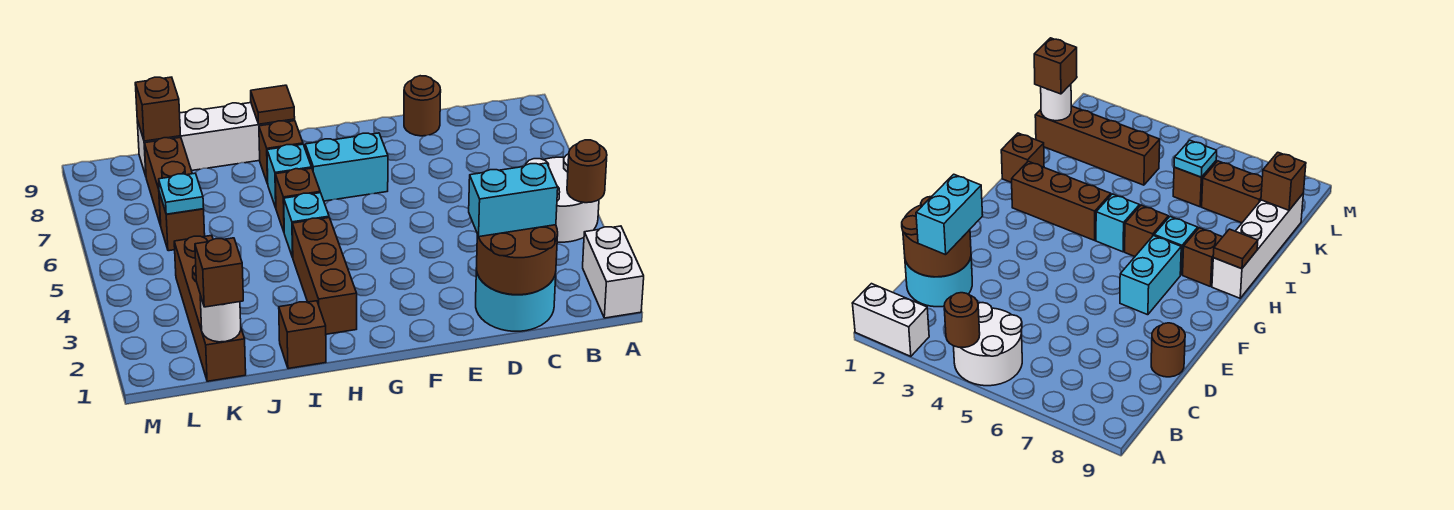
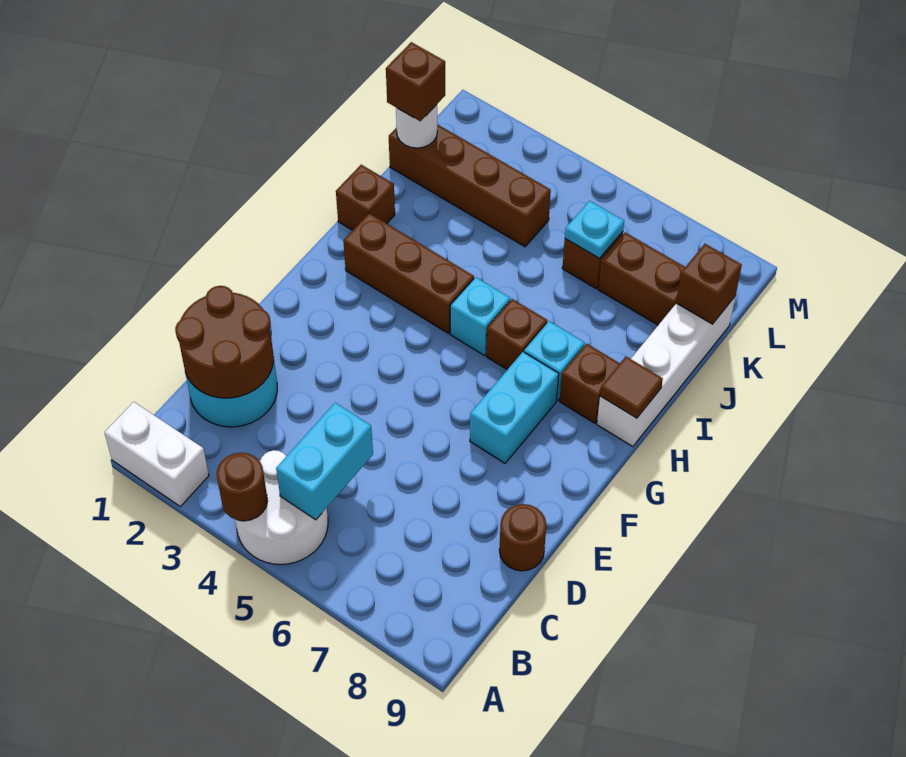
cyan 1x2 brick [469,163,558,237] -> cyan 1x2 brick moved to [276,403,373,520]

